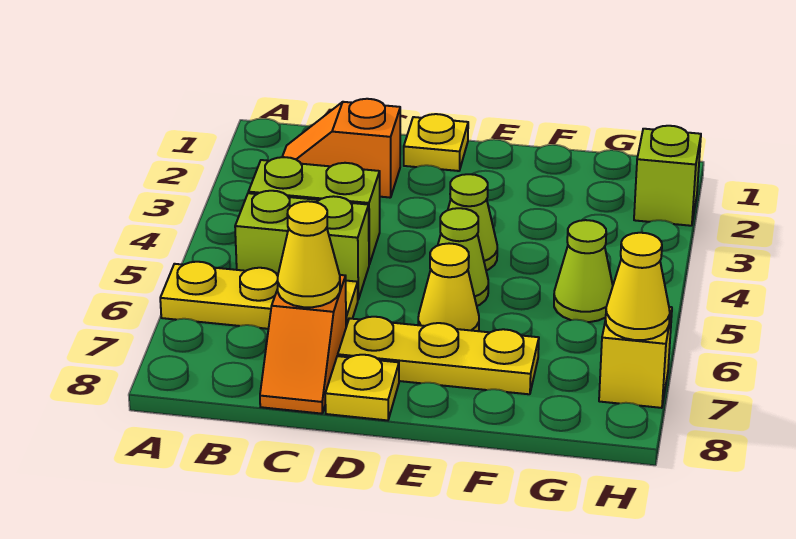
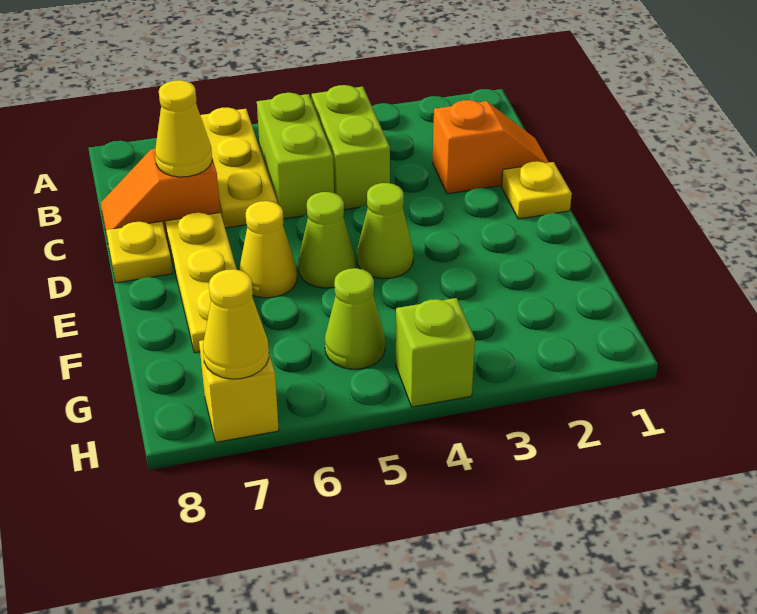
orange 1x2 slope [282,99,400,198] -> orange 1x2 slope turned to [432,100,549,194]
lime 1x1 brick [634,126,701,226] -> lime 1x1 brick moved to [396,298,475,407]

